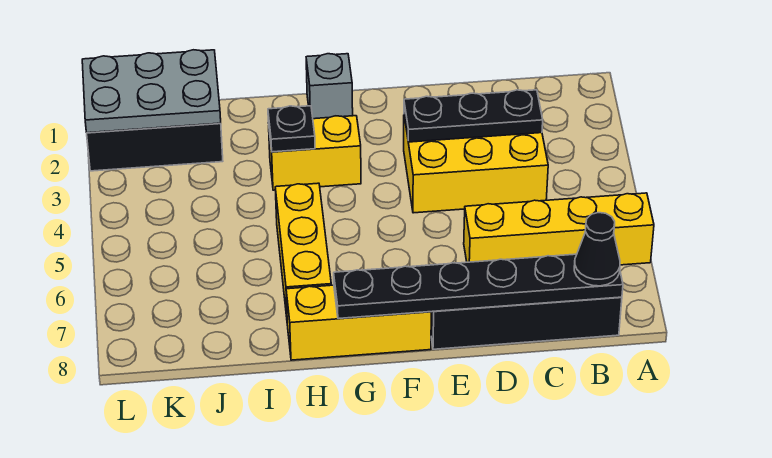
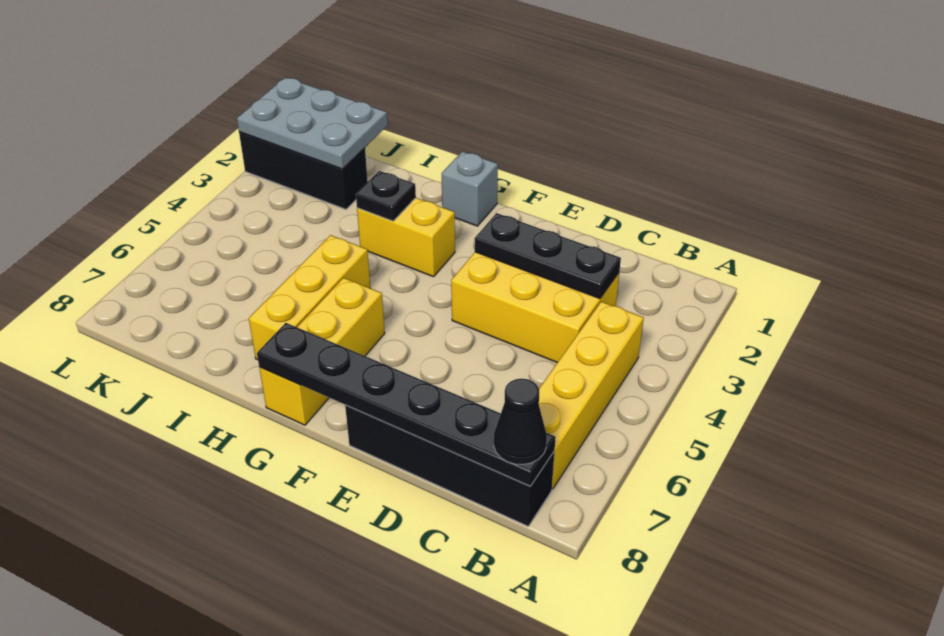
yellow 1x4 brick [464,193,654,265] -> yellow 1x4 brick turned to [539,302,644,489]
yellow 1x3 brick [286,285,431,360] -> yellow 1x3 brick turned to [259,278,385,425]

